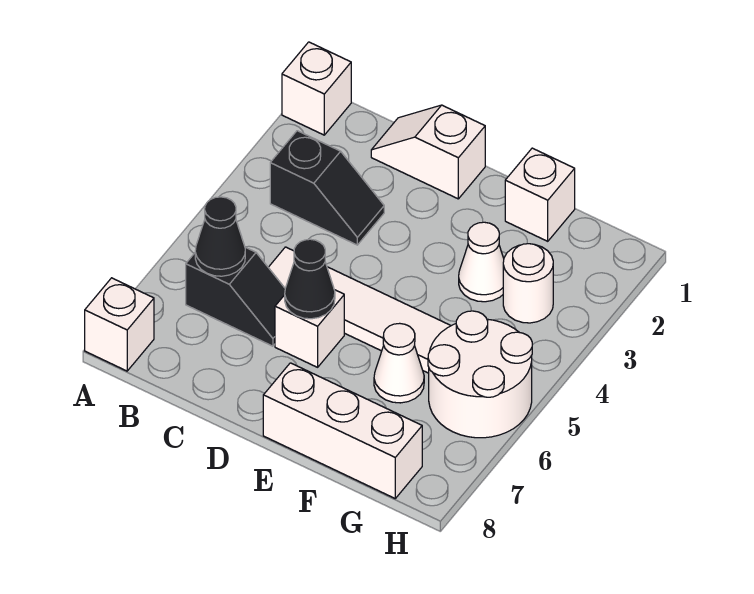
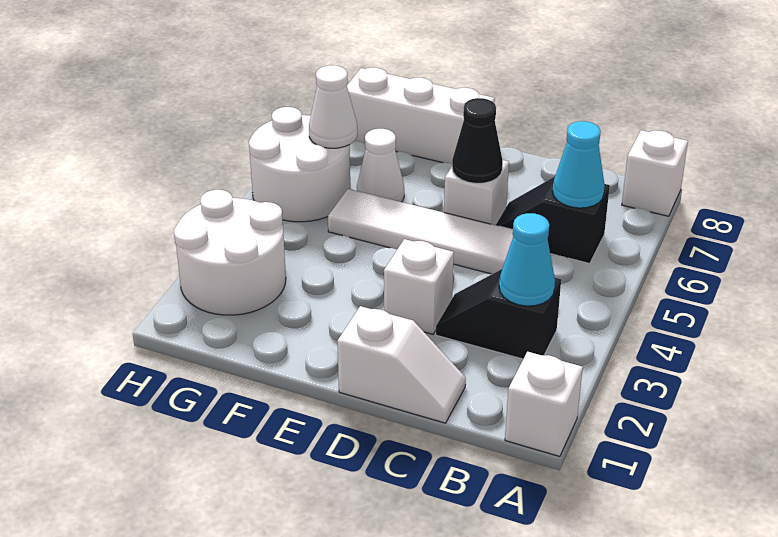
none -> cyan 1x1 cone [499,213,555,306]
black 1x1 cone [195,197,245,276] -> cyan 1x1 cone [552,121,605,208]
white 1x1 brick [505,148,575,241] -> white 1x1 brick moved to [384,239,454,334]
white 1x1 cone [459,222,504,302] -> white 1x1 cone moved to [309,65,358,148]
white 1x1 round brick [503,244,553,323] -> white 2x2 round brick [174,190,286,315]

